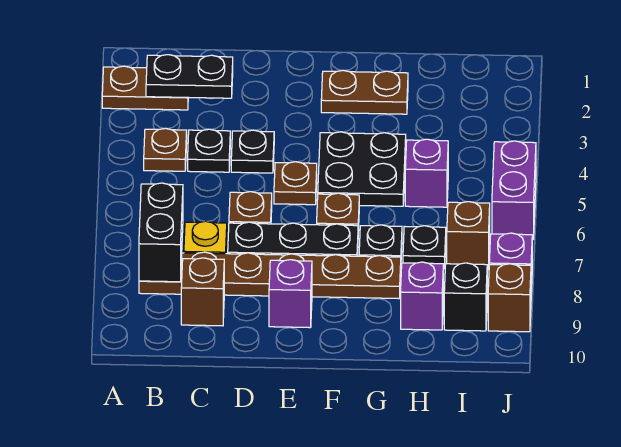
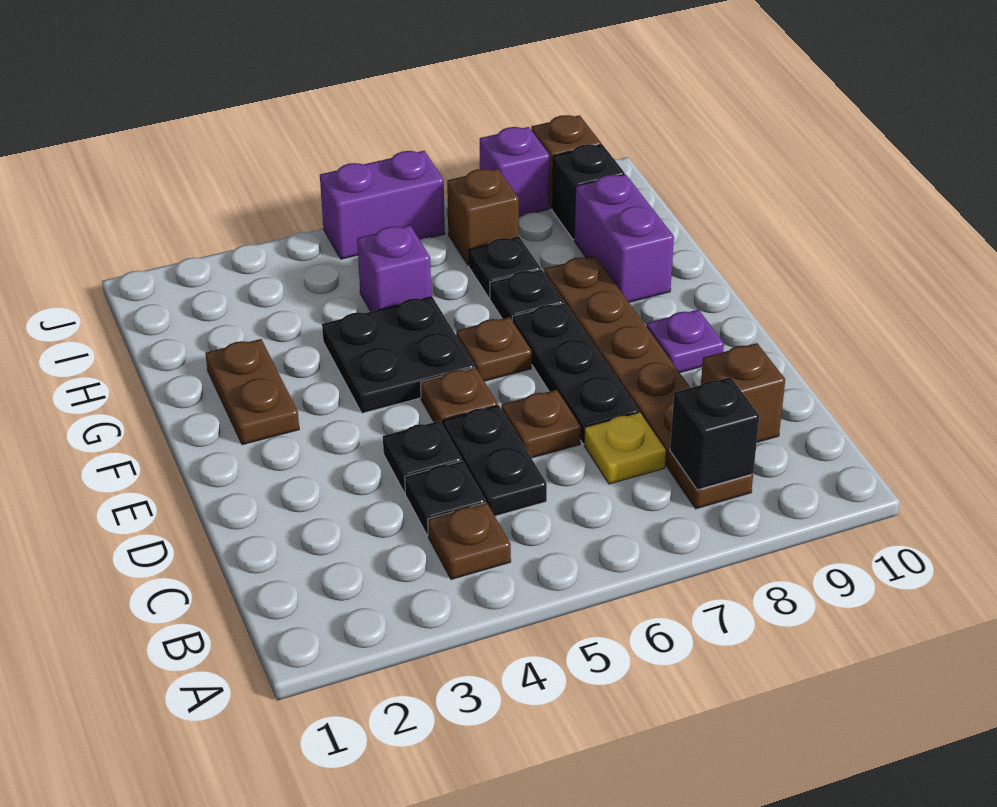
brown 1x2 plate [102,66,188,110] -> none
black 1x2 plate [146,55,233,98] -> black 1x2 plate moved to [443,405,547,516]
black 1x2 brick [139,183,183,282] -> black 1x1 brick [670,377,759,490]
purple 1x1 brick [269,260,312,328] -> purple 1x1 plate [647,310,724,372]
purple 1x1 brick [401,262,443,330] -> purple 1x2 brick [574,174,674,302]

